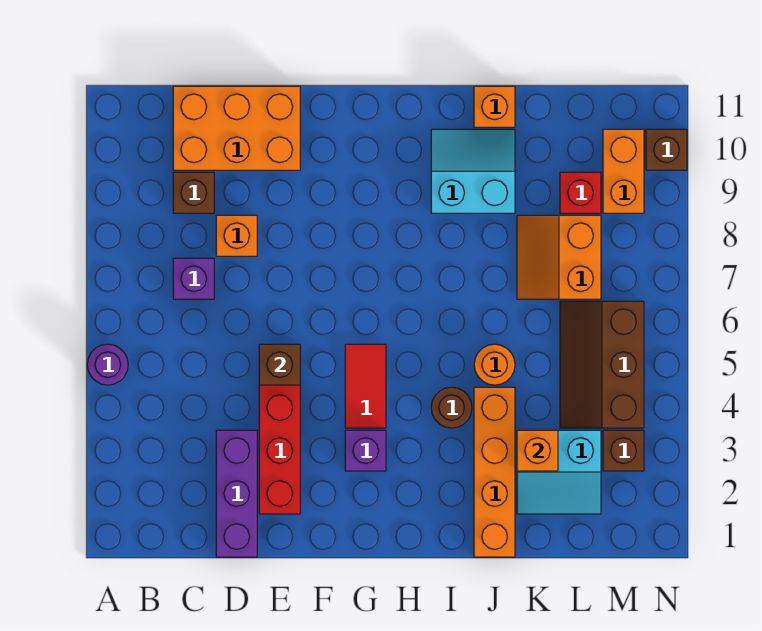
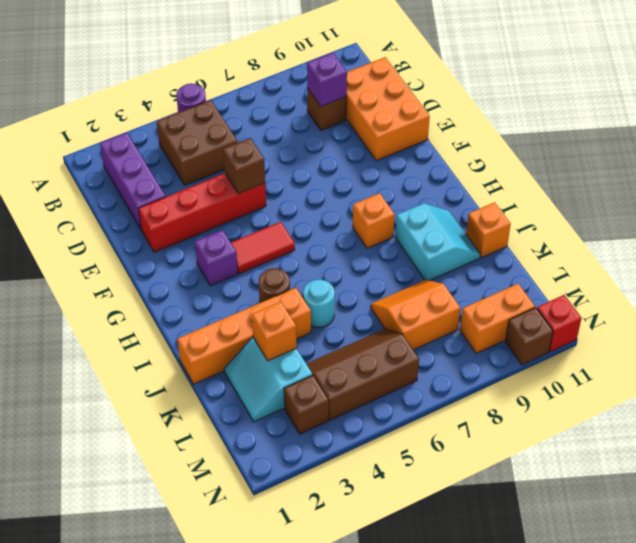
none -> brown 2x2 brick [157,100,237,185]
purple 1x1 brick [173,258,214,299] -> purple 1x1 brick moved to [307,53,347,106]
purple 1x3 brick [216,430,257,557] -> purple 1x3 brick turned to [100,133,166,229]
orange 1x1 brick [216,215,257,256] -> orange 1x1 brick moved to [353,193,395,248]
orange 1x1 round brick [474,344,515,385] -> cyan 1x1 round brick [303,280,335,327]
red 1x1 brick [560,172,601,213] -> red 1x1 brick moved to [537,295,582,352]

